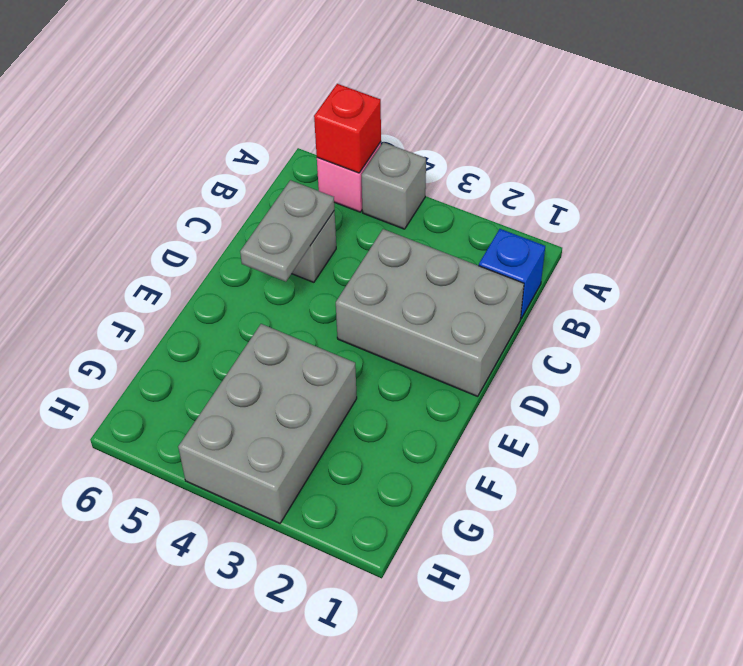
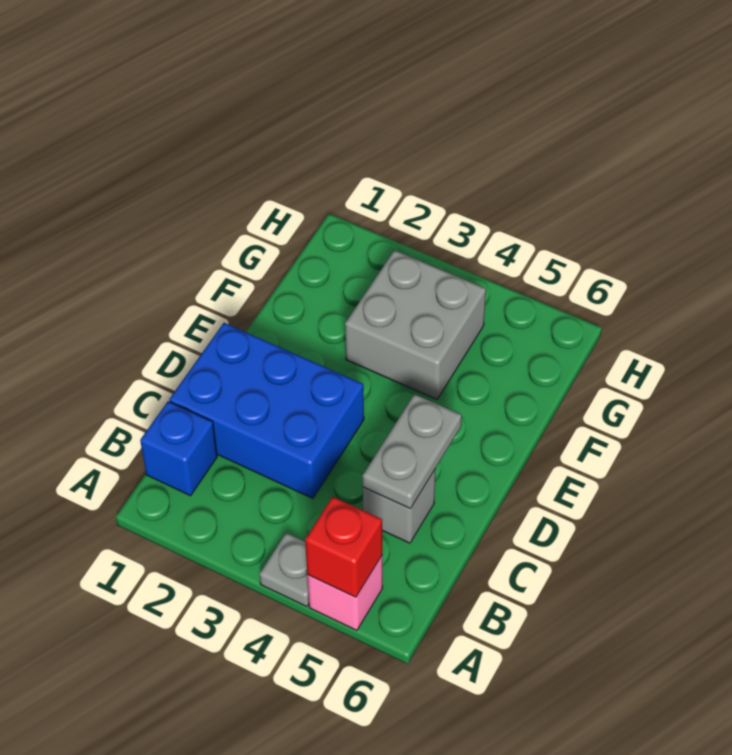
grey 1x1 brick [362,142,426,229] -> grey 1x1 plate [259,533,309,607]
grey 2x3 brick [336,229,524,396] -> blue 2x3 brick [169,323,364,498]
grey 2x3 brick [178,324,357,523] -> grey 2x2 brick [345,250,486,399]

